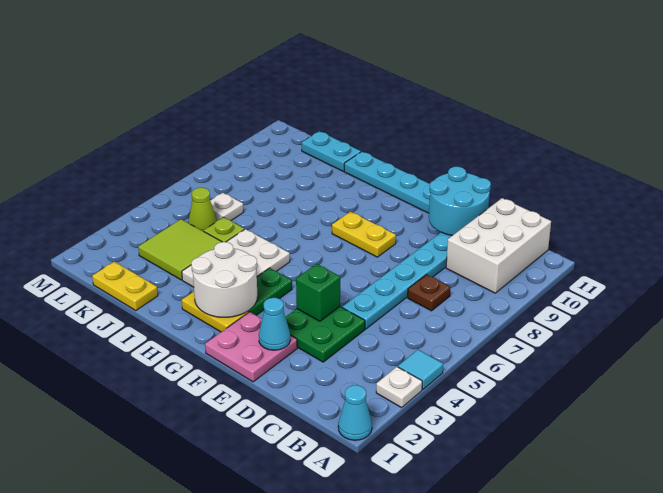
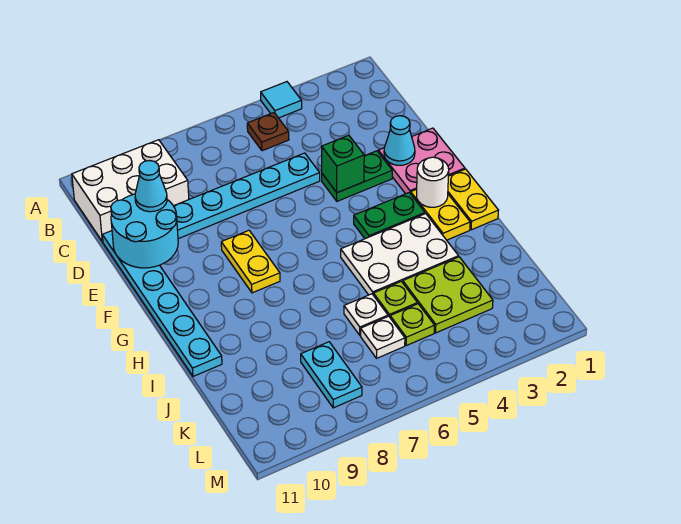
cyan 1x1 cone [338,385,372,440] -> cyan 1x1 cone moved to [135,161,167,212]
white 1x1 plate [376,367,422,408] -> white 1x1 plate moved to [344,294,388,335]
brown 1x1 plate [408,274,451,311] -> brown 1x1 plate moved to [247,113,289,151]
green 2x2 plate [286,307,365,362] -> green 1x2 plate [322,151,392,201]
white 2x2 round brick [191,242,257,317] -> white 1x1 round brick [417,157,449,207]
yellow 1x2 plate [92,262,158,310] -> yellow 1x2 plate moved to [448,169,499,230]
lime 2x2 tile [138,219,222,280] -> lime 2x2 plate [403,257,493,333]
cyan 1x2 plate [302,131,361,171] -> cyan 1x2 plate moved to [301,342,362,408]
lime 1x1 cone [188,188,217,231] -> lime 1x1 plate [390,304,434,346]

